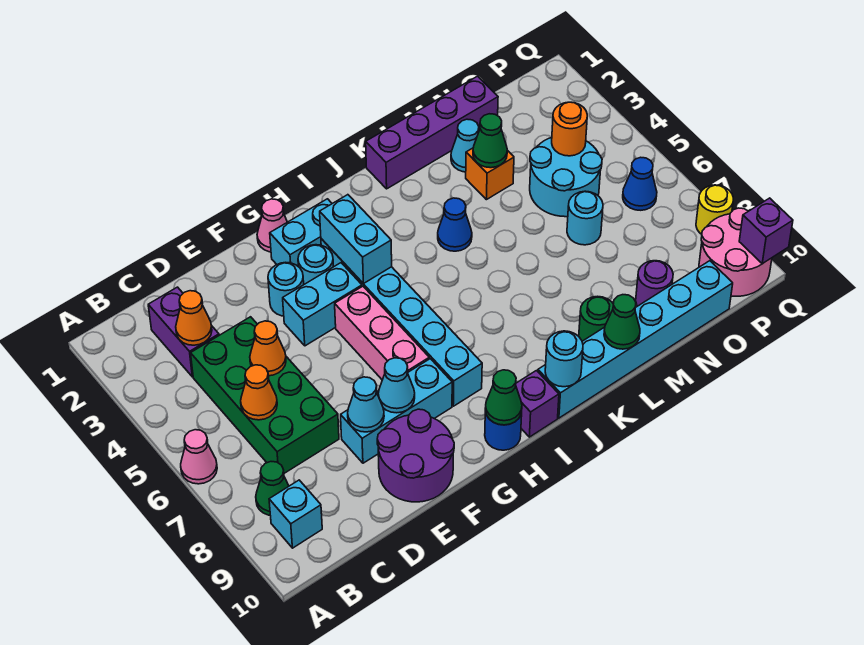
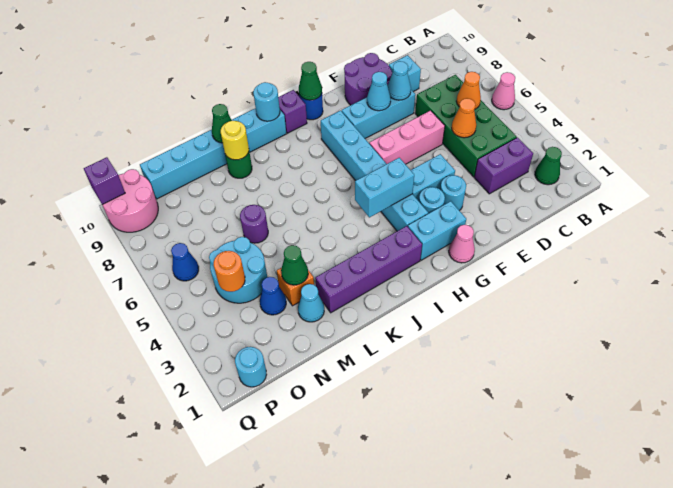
green 1x1 cone [256,462,289,515] -> green 1x1 cone moved to [535,147,562,185]
cyan 1x1 brick [269,480,322,548] -> cyan 1x1 brick moved to [389,55,421,92]
purple 1x2 brick [148,287,219,377] -> purple 1x2 brick turned to [474,138,533,194]
orange 1x1 cone [176,291,212,345] -> none
pink 1x3 brick [335,286,429,380] -> pink 1x3 brick turned to [369,111,445,164]
cyan 1x2 brick [320,195,392,284] -> cyan 1x2 brick turned to [355,158,414,217]
purple 1x4 brick [366,76,498,189] -> purple 1x4 brick moved to [315,226,422,313]
blue 1x1 cone [438,198,472,251] -> blue 1x1 cone moved to [260,277,286,315]
cyan 1x1 round brick [567,191,603,245] -> cyan 1x1 round brick moved to [235,347,267,387]
purple 1x1 round brick [636,261,673,306] -> purple 1x1 round brick moved to [240,205,268,243]
yellow 1x1 round brick [696,185,733,234] -> yellow 1x1 round brick moved to [221,121,249,160]

